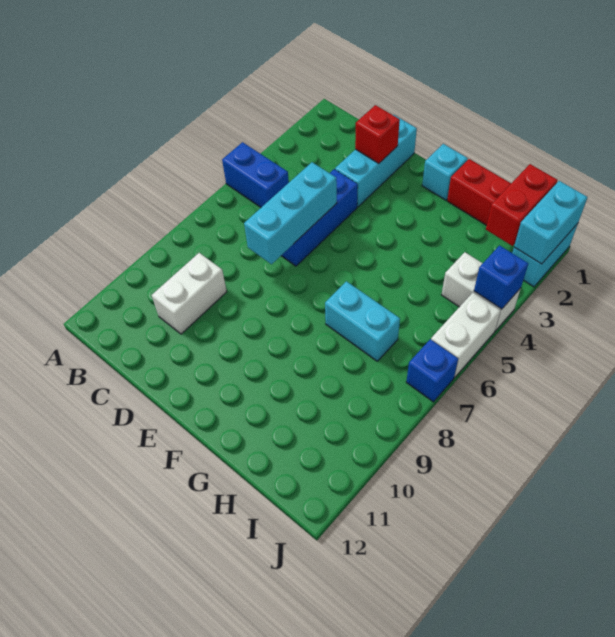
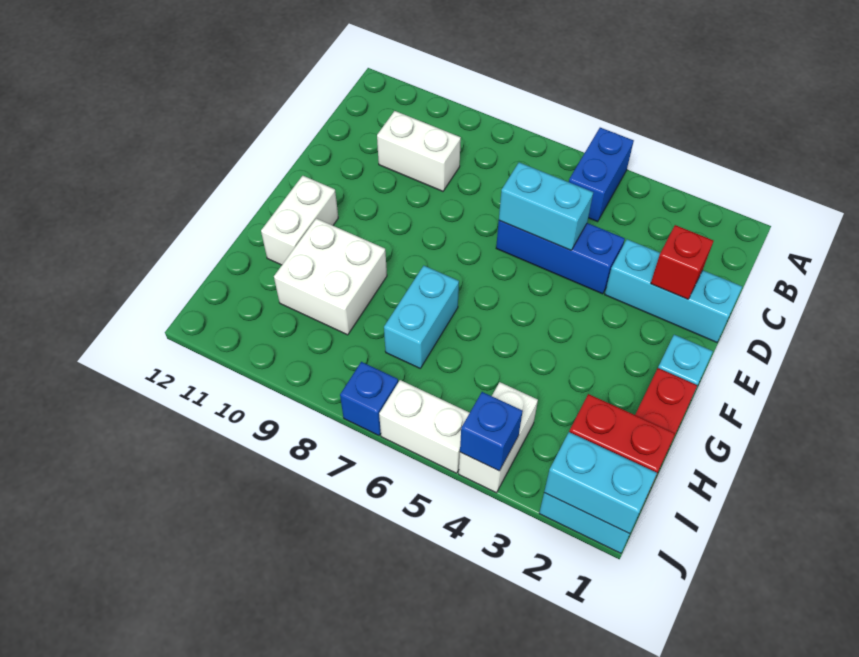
cyan 1x3 brick [244,162,337,264] -> cyan 1x2 brick [499,162,593,250]
none -> white 1x2 brick [261,176,338,265]
none -> white 2x2 brick [274,218,387,335]

